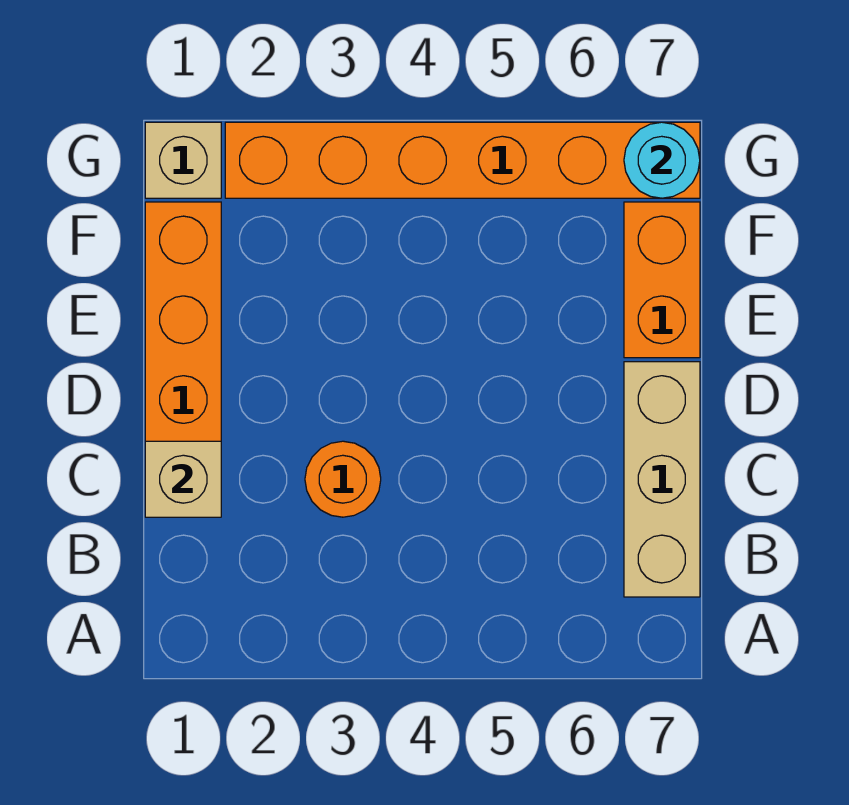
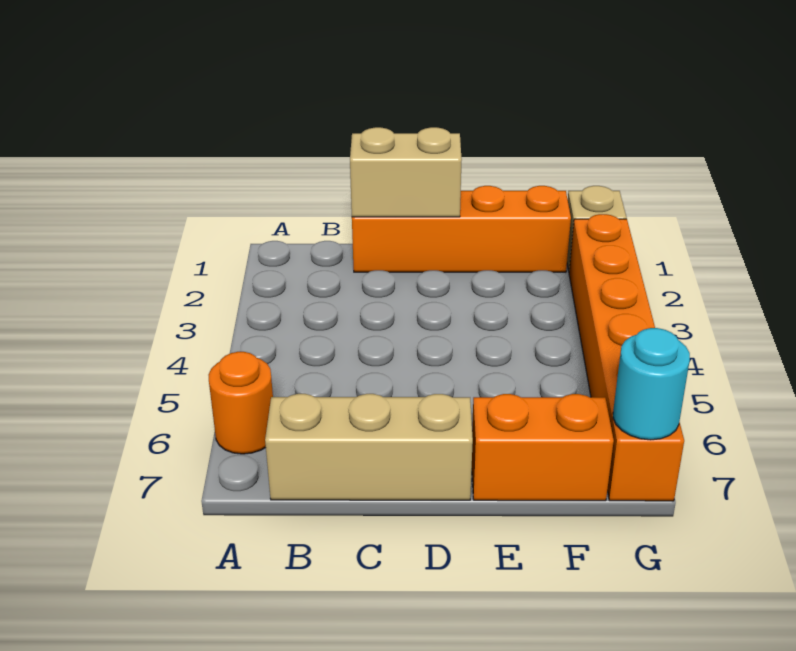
tan 1x1 brick [145,441,221,517] -> tan 1x2 brick [350,127,462,217]
orange 1x1 round brick [305,441,381,517] -> orange 1x1 round brick moved to [209,352,273,454]

